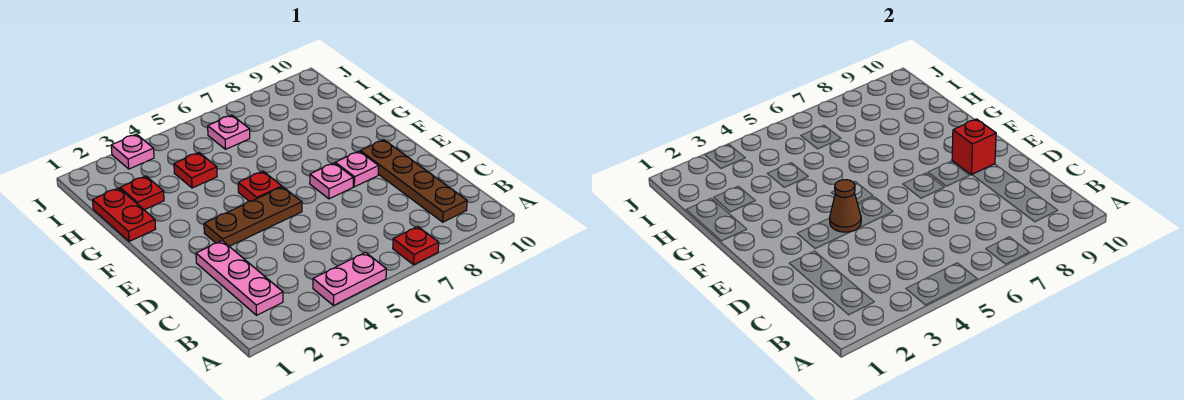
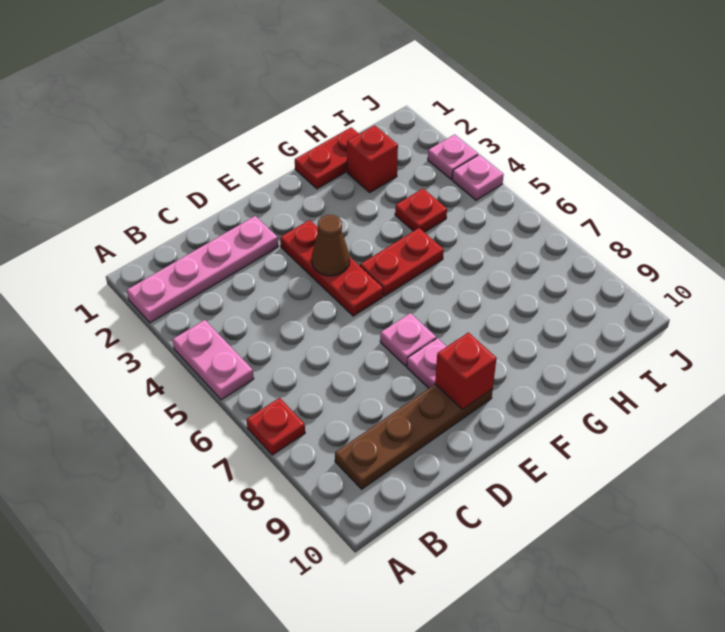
pink 1x3 plate [196,241,283,315] -> pink 1x4 plate [127,216,278,323]
brown 1x3 plate [204,187,302,246] -> red 1x3 plate [280,220,383,316]
red 1x1 plate [238,171,282,201] -> red 1x2 plate [360,228,444,296]
red 1x1 plate [120,176,164,210] -> red 1x1 brick [347,125,398,192]
pink 1x1 plate [208,115,250,149] -> pink 1x1 plate moved to [452,155,504,200]

